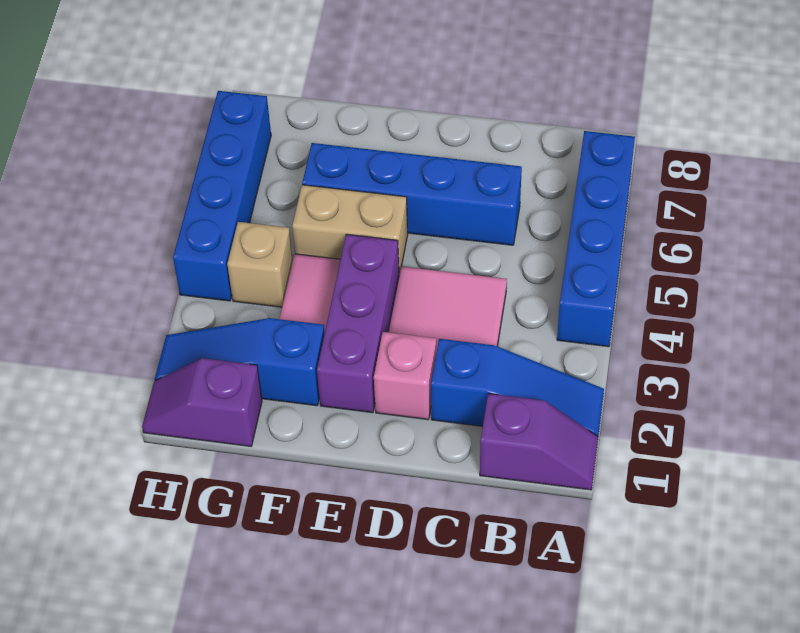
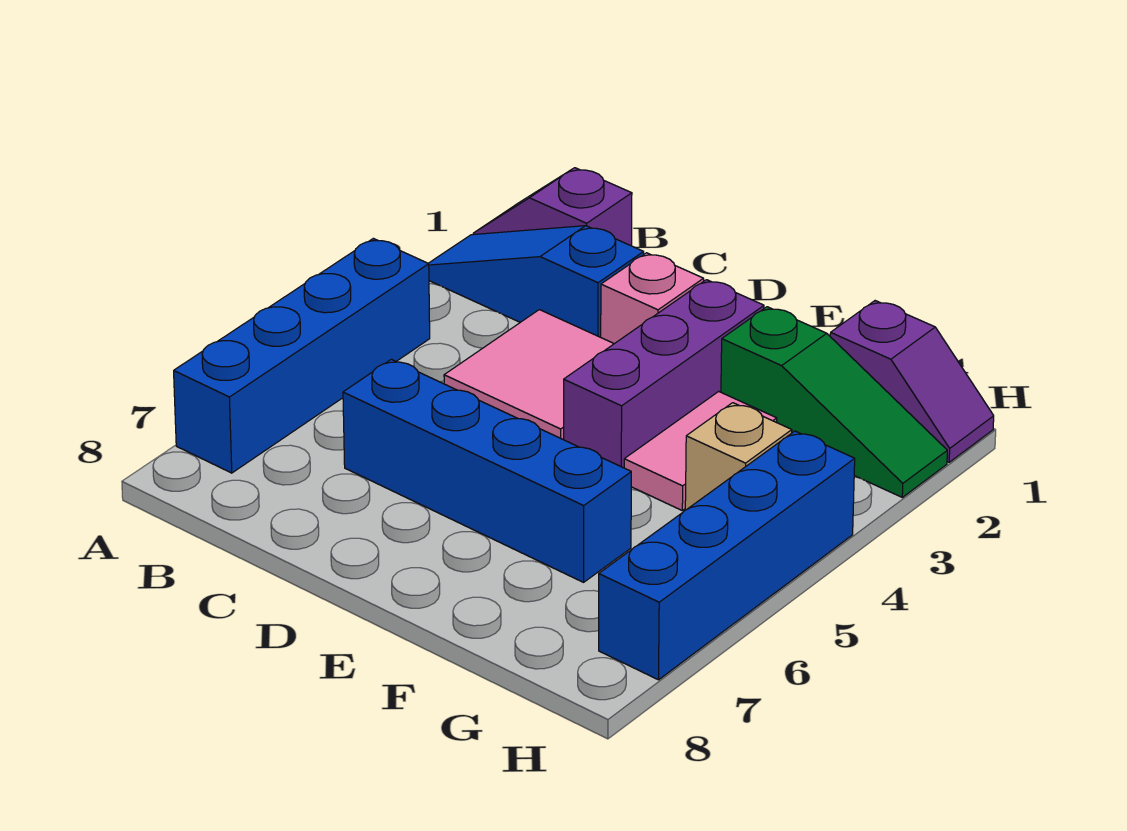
tan 1x2 brick [292,185,408,276] -> none
blue 1x3 slope [155,318,325,406] -> green 1x3 slope [721,307,947,497]

